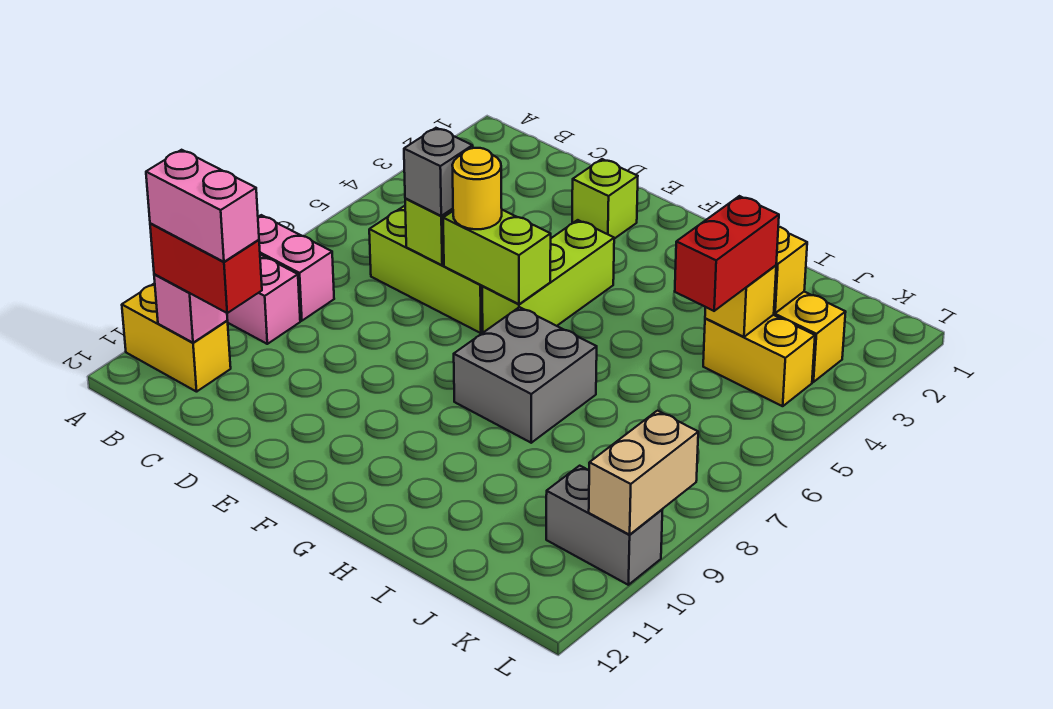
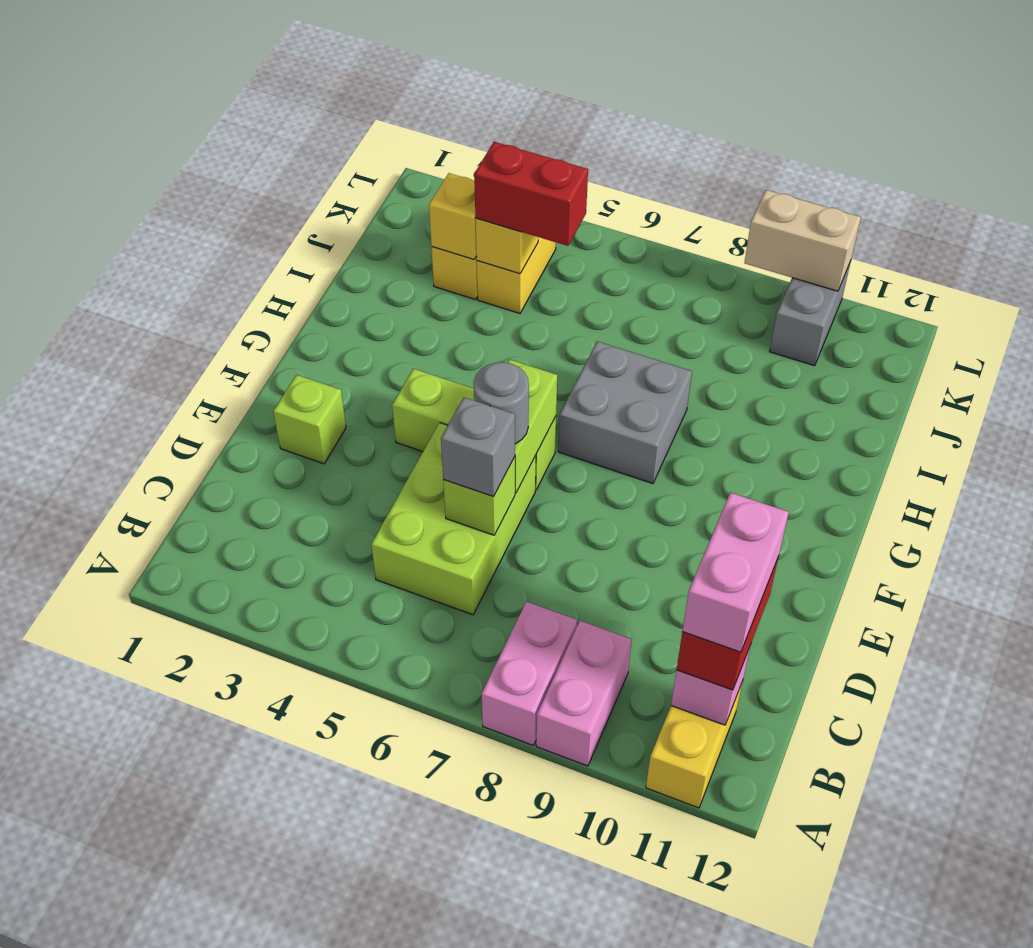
yellow 1x1 round brick [452,148,502,229] -> grey 1x1 round brick [474,362,529,444]

